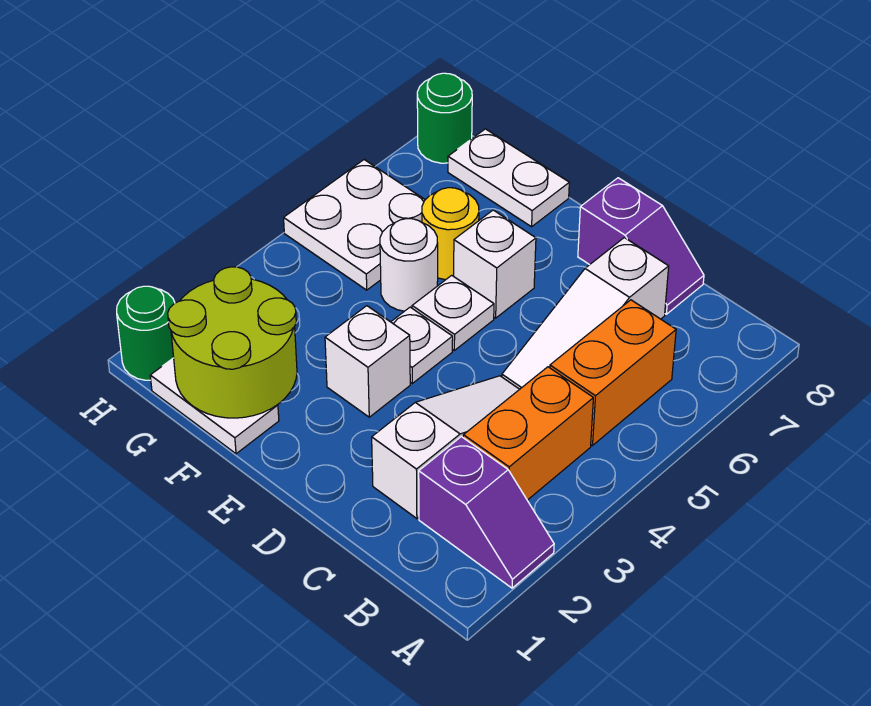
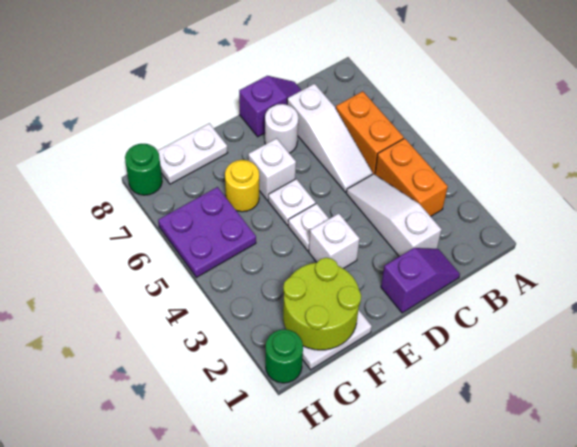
purple 1x2 slope [419,437,554,588] -> purple 1x2 slope moved to [381,248,460,313]
white 1x1 round brick [380,219,438,311] -> white 1x1 round brick moved to [265,104,298,153]
white 2x2 plate [284,160,425,290] -> purple 2x2 plate [158,187,256,277]

